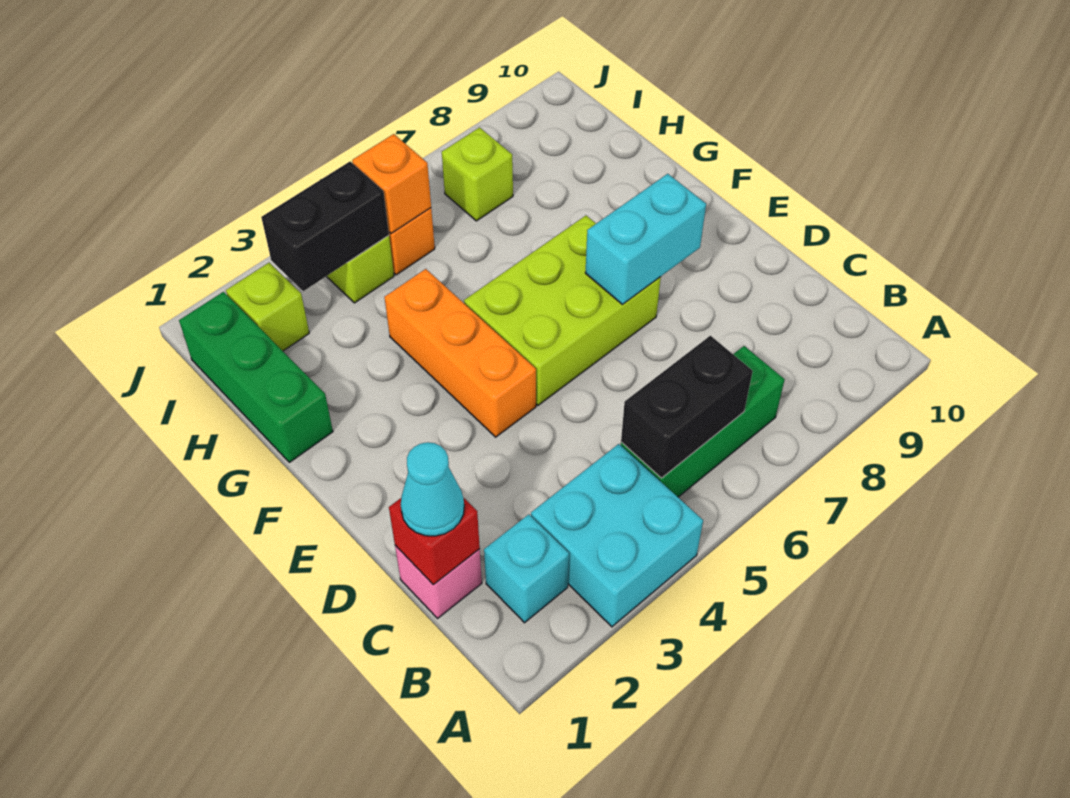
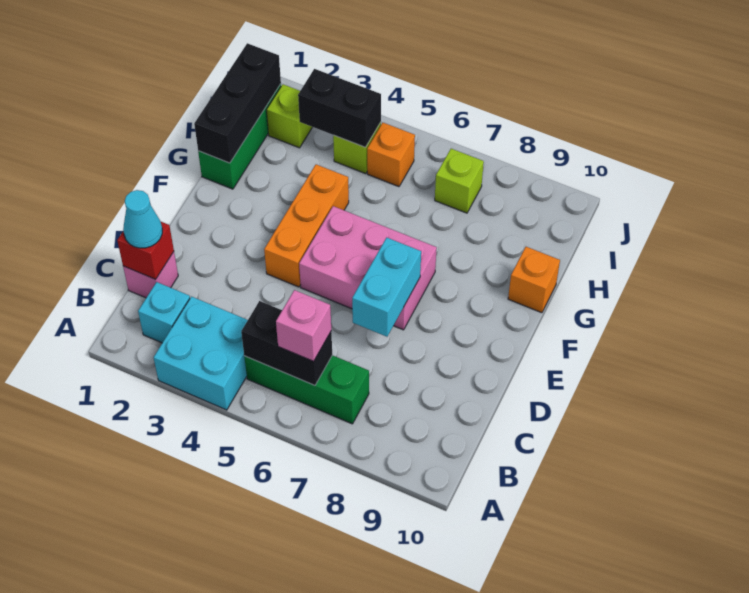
none -> pink 1x1 brick [276,290,331,361]
lime 2x3 brick [464,216,661,405] -> pink 2x3 brick [299,206,437,330]
cyan 1x2 brick [585,174,706,305] -> cyan 1x2 brick turned to [352,238,421,337]
none -> black 1x3 brick [194,43,281,163]
orange 1x1 brick [352,134,431,233] -> orange 1x1 brick moved to [508,247,560,313]

